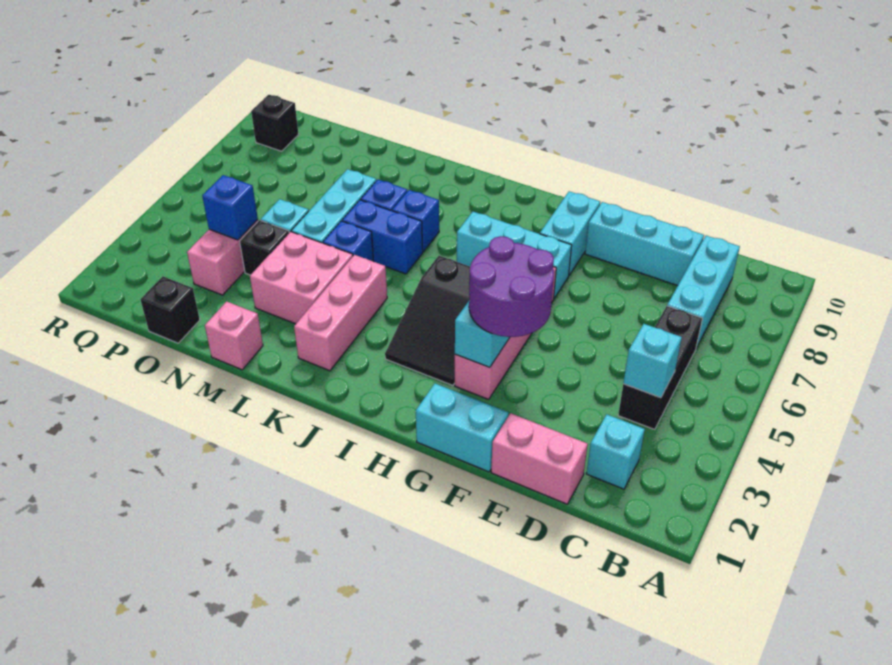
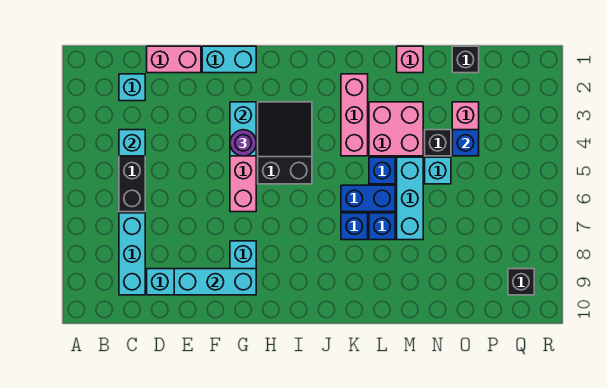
purple 2x2 round brick [469,236,554,337] -> purple 1x1 round brick [230,130,256,156]
cyan 1x3 brick [457,212,572,298] -> cyan 1x3 brick moved to [174,269,256,295]

